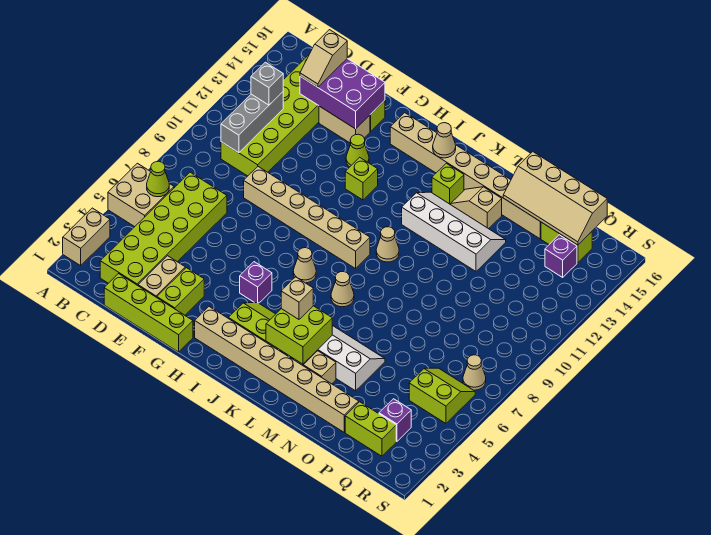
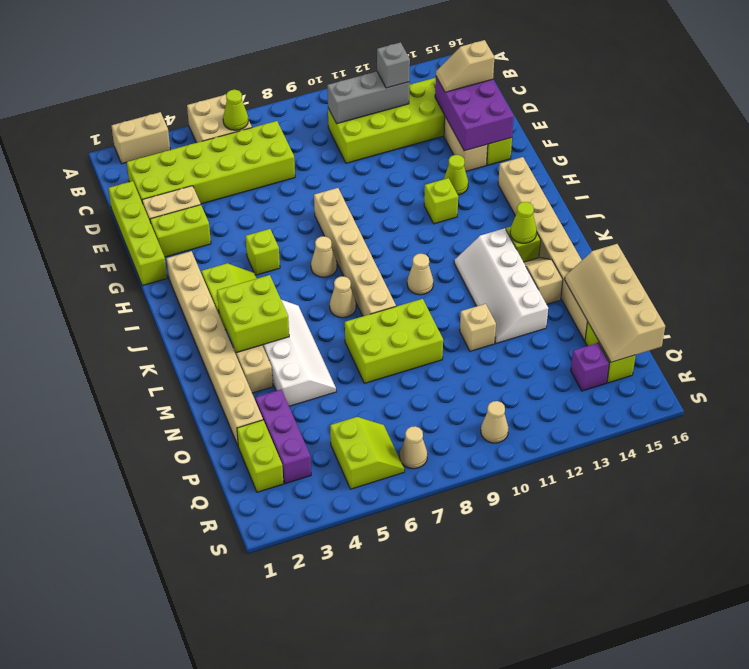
tan 1x6 brick [244,167,370,269] -> tan 1x6 brick moved to [314,188,396,316]
purple 1x1 brick [240,262,272,303] -> lime 1x1 brick [246,229,280,275]
tan 1x1 cone [433,123,456,158] -> tan 1x1 cone moved to [481,401,509,443]
tan 1x1 brick [281,277,313,319] -> tan 1x1 brick moved to [460,304,496,351]
white 2x4 slope [402,192,506,271] -> white 2x4 slope turned to [454,228,548,343]
none -> lime 1x1 cone [510,202,537,243]
none -> lime 2x3 brick [345,299,443,383]
purple 1x1 brick [379,399,411,441] -> purple 1x3 brick [255,390,311,484]

